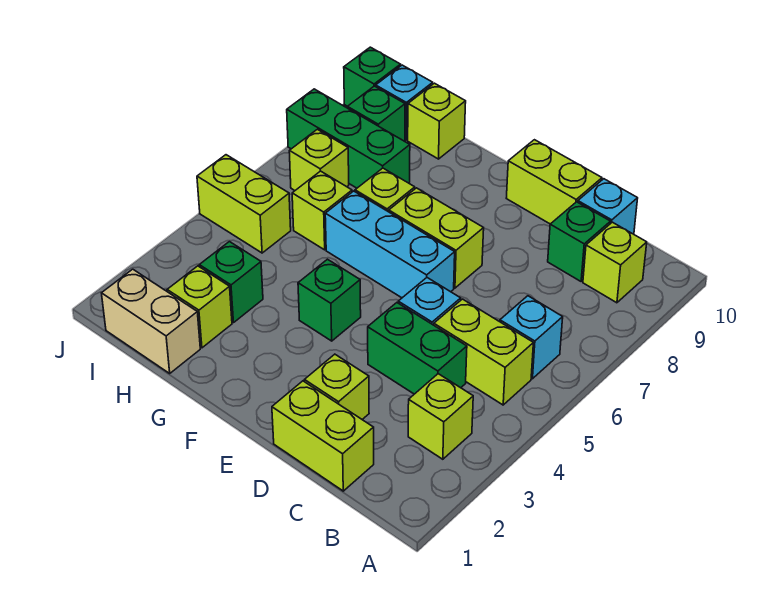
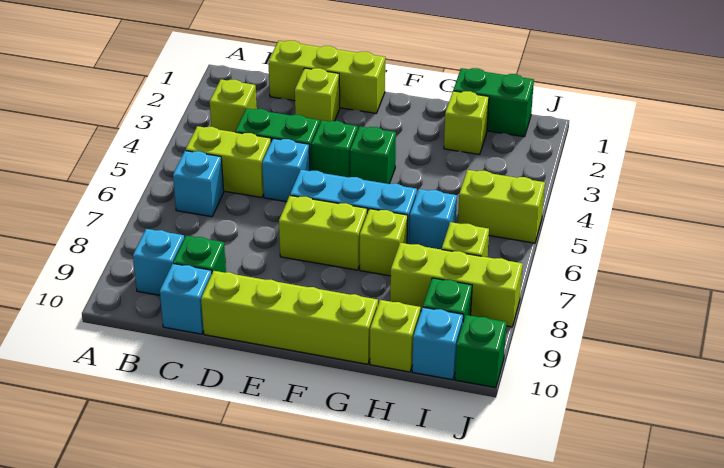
lime 1x1 brick [583,222,647,303] -> cyan 1x1 brick [133,229,184,295]
lime 1x2 brick [272,381,374,491] -> lime 1x3 brick [268,41,385,113]
lime 1x2 brick [506,140,602,224] -> lime 1x4 brick [201,271,378,364]
tan 1x2 brick [102,269,200,373] -> green 1x2 brick [453,68,534,137]
green 1x1 brick [199,242,263,323] -> green 1x1 brick moved to [312,120,358,177]
lime 1x1 brick [292,171,352,250] -> cyan 1x1 brick [409,189,457,250]
green 1x3 brick [287,89,410,188] -> lime 1x3 brick [390,243,523,327]

